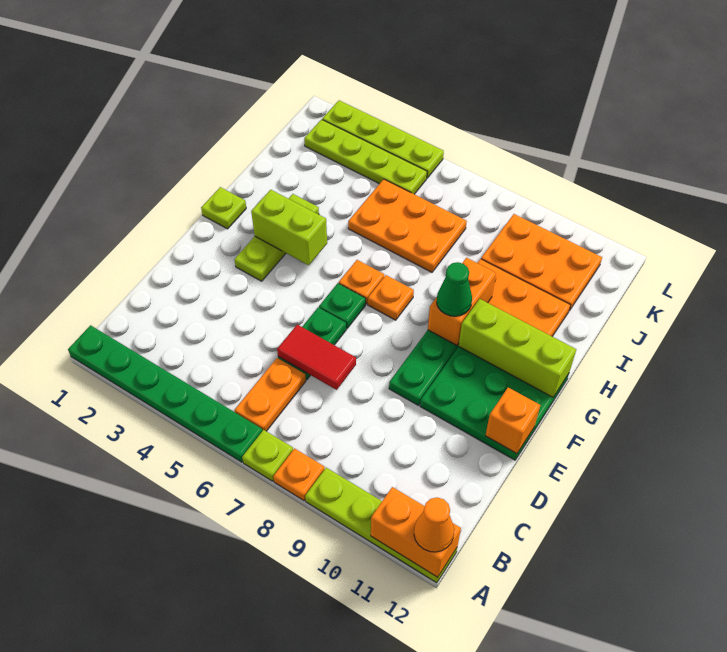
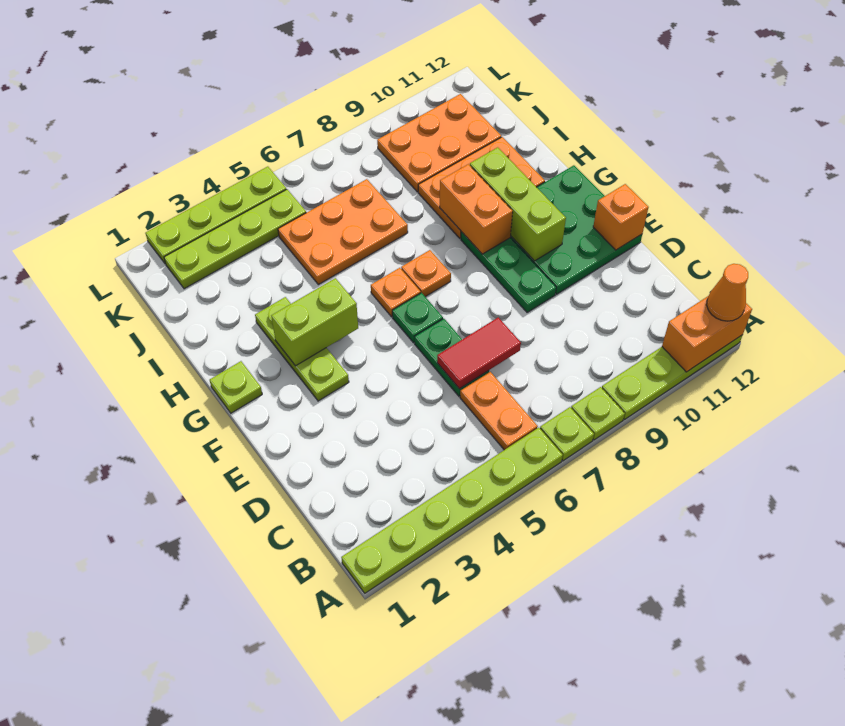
green 1x6 plate [68,325,262,462] -> lime 1x6 plate [341,428,563,593]
orange 1x1 plate [273,448,325,501] -> lime 1x1 plate [571,387,625,440]
green 1x1 cone [437,262,472,316] -> none
lime 1x3 brick [459,299,576,397] -> lime 1x3 brick turned to [470,147,566,261]

